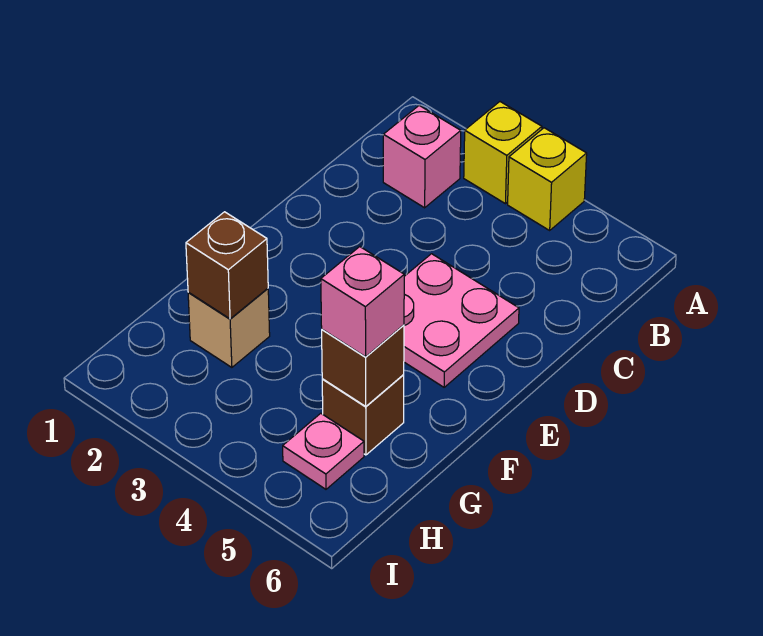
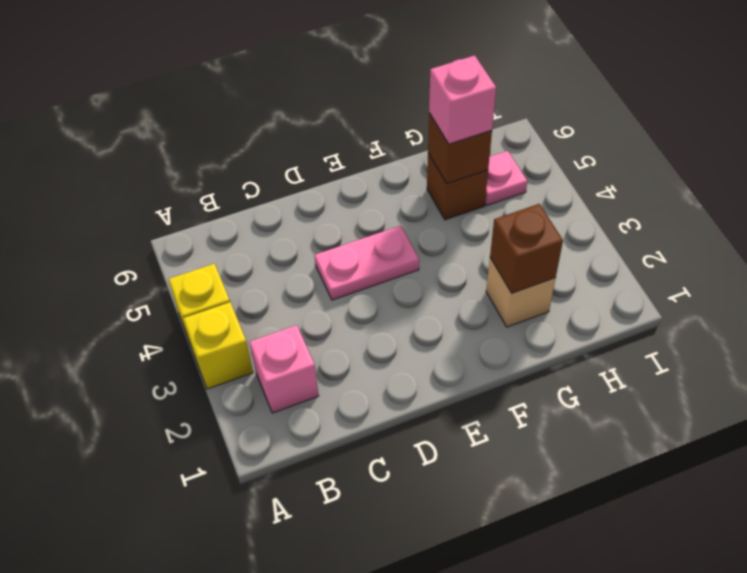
pink 2x2 plate [404,254,519,387] -> pink 1x2 plate [315,226,419,300]

